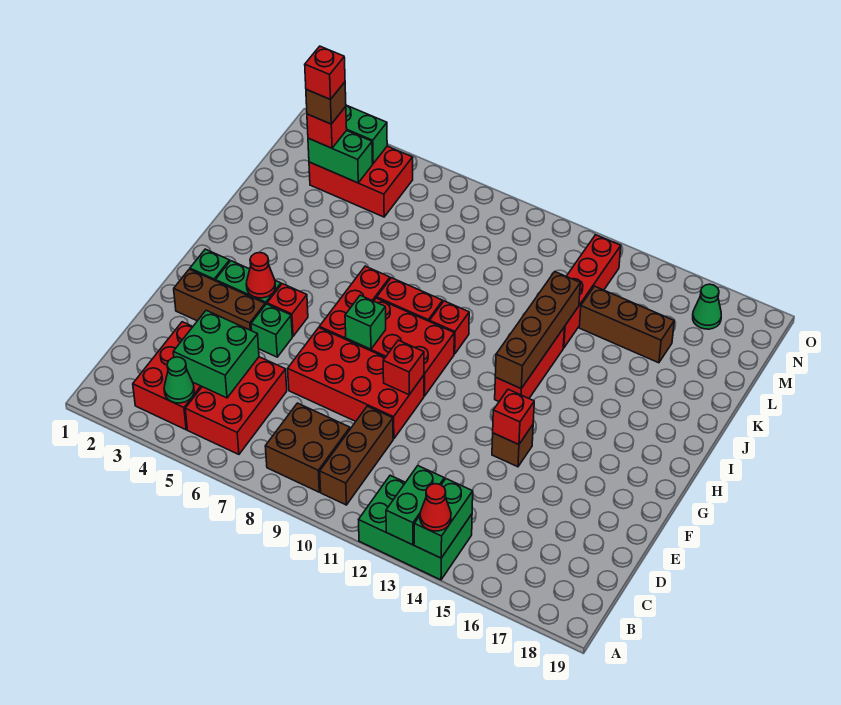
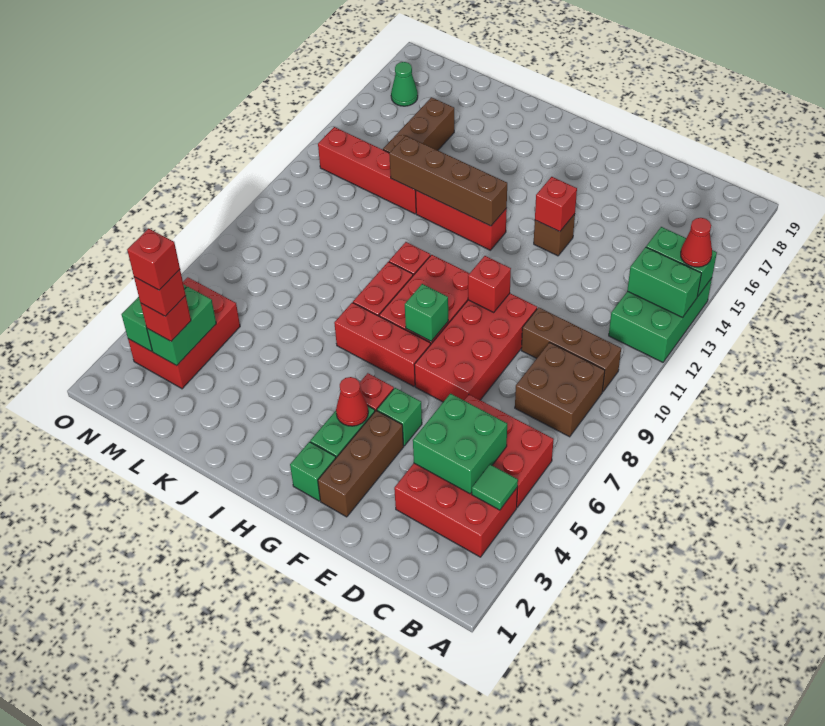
green 1x1 cone [164,357,194,403] -> green 1x1 tile [472,464,518,510]
brown 1x1 brick [306,82,346,124] -> red 1x1 brick [134,270,186,316]

